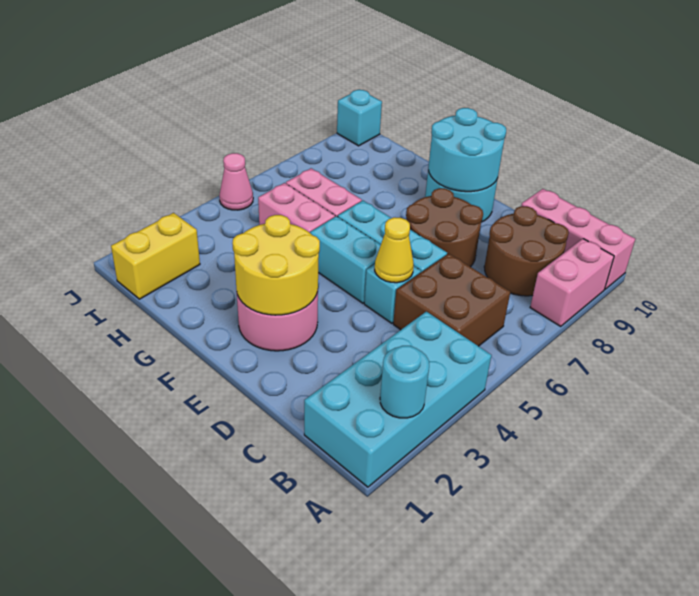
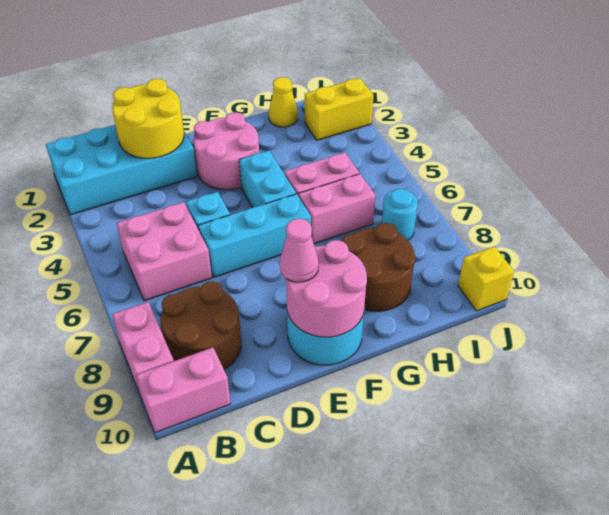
cyan 2x4 brick [304,312,492,487] -> cyan 2x4 brick turned to [46,125,197,215]
cyan 1x1 round brick [380,346,429,418] -> cyan 1x1 round brick moved to [382,189,418,240]
pink 1x3 brick [521,189,635,289] -> pink 1x2 brick [136,348,230,433]
brown 2x2 brick [393,254,510,346] -> pink 2x2 brick [117,202,212,301]
yellow 1x1 cone [375,217,414,283] -> yellow 1x1 cone moved to [269,77,298,127]
brown 2x2 round brick [406,188,483,267] -> brown 2x2 round brick moved to [342,223,416,311]
yellow 2x2 round brick [232,215,320,315] -> yellow 2x2 round brick moved to [112,79,184,158]
cyan 1x2 brick [310,216,381,303] -> cyan 1x2 brick turned to [239,151,296,208]
cyan 2x2 round brick [428,108,506,192] -> pink 2x2 round brick [286,240,367,337]
yellow 1x2 brick [111,213,200,299] -> yellow 1x2 brick turned to [305,78,374,140]
pink 1x1 cone [219,153,253,210] -> pink 1x1 cone moved to [280,219,319,282]
cyan 1x1 brick [337,90,382,146] -> yellow 1x1 brick [458,247,514,311]

